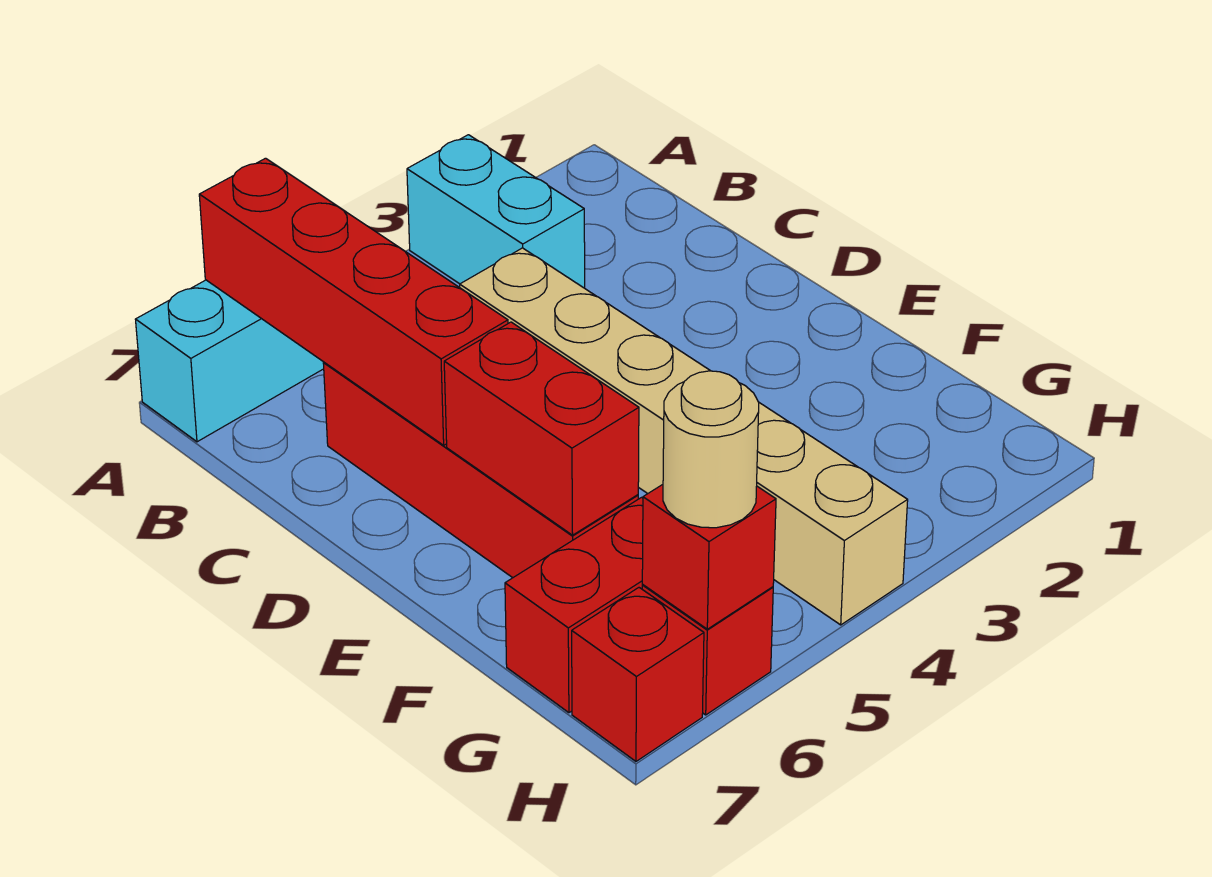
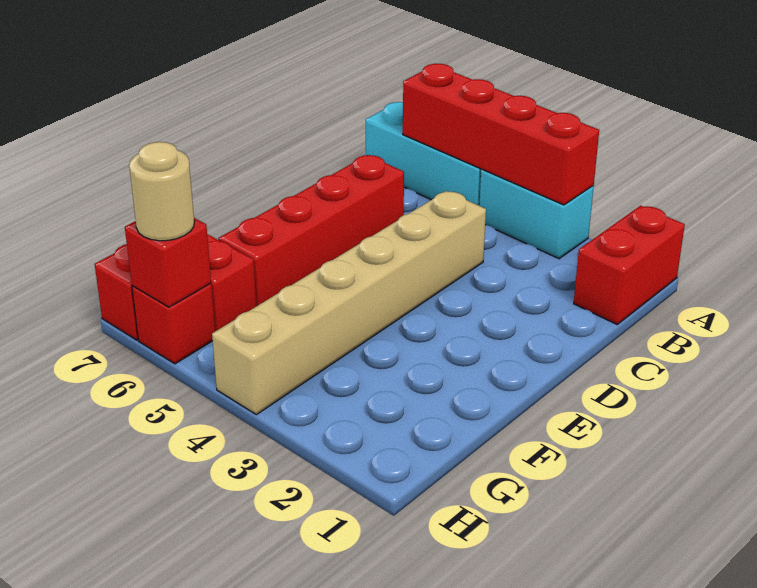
cyan 1x2 brick [407,135,585,288] -> cyan 1x2 brick turned to [479,169,594,259]
red 1x4 brick [199,158,508,445] -> red 1x4 brick turned to [403,64,599,205]
red 1x2 brick [444,322,639,535] -> red 1x2 brick moved to [574,206,685,324]

